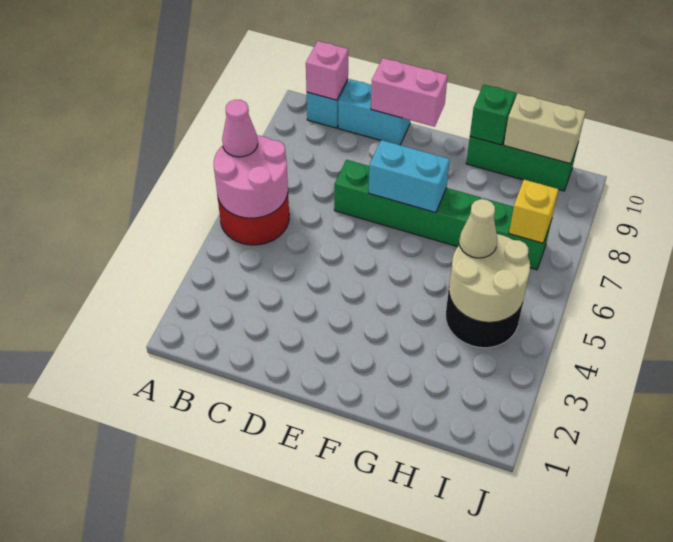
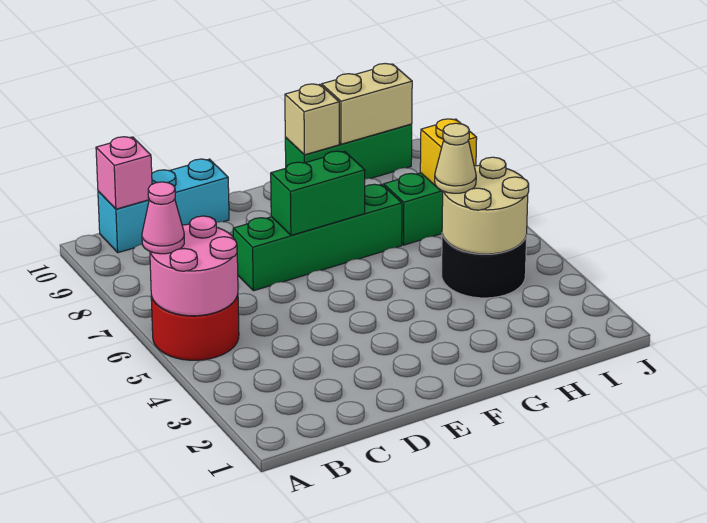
pink 1x2 brick [371,58,448,127] -> none
cyan 1x2 brick [368,140,450,213] -> green 1x2 brick [271,151,365,235]
green 1x1 brick [470,84,516,145] -> tan 1x1 brick [285,84,339,155]

